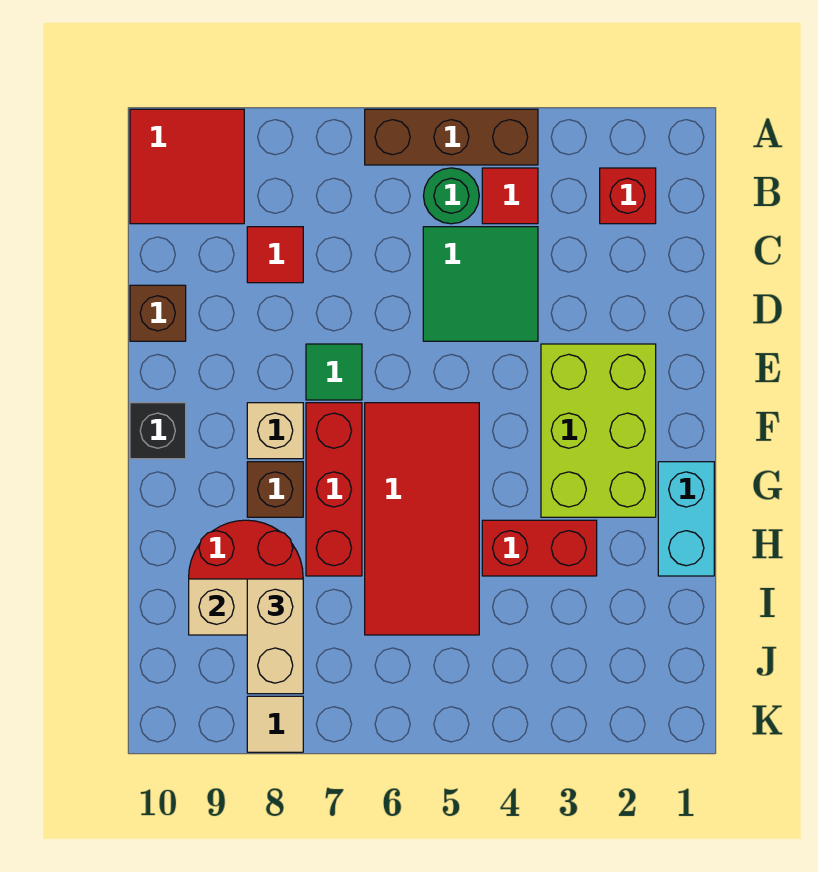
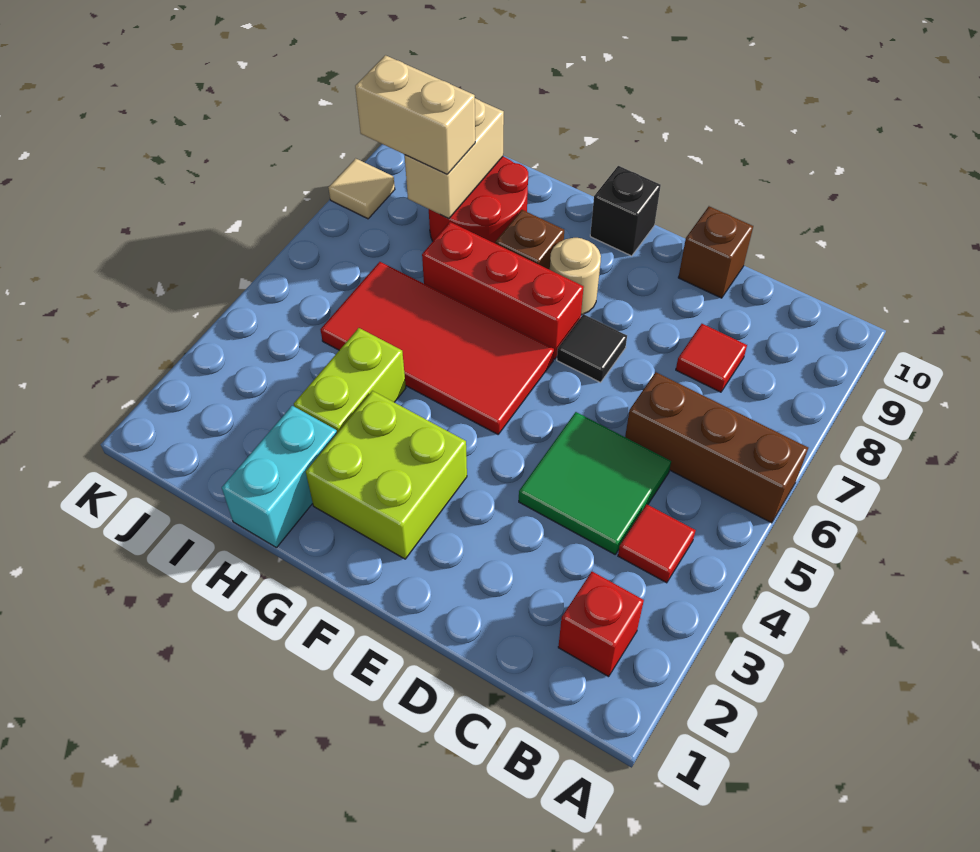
brown 1x3 brick [365,109,538,165] -> brown 1x3 brick turned to [625,372,808,523]
red 2x2 tile [130,109,244,224] -> none
green 1x1 round brick [424,168,479,224] -> none
lime 2x3 brick [541,344,656,517] -> lime 2x2 brick [306,391,467,559]
green 1x1 tile [306,344,362,400] -> black 1x1 tile [557,314,627,382]
tan 1x1 brick [247,403,303,459] -> tan 1x1 round brick [550,238,601,315]
cyan 1x2 brick [658,462,714,576] -> cyan 1x2 brick turned to [222,406,337,548]
red 1x2 brick [482,520,597,576] -> lime 1x2 brick [294,328,406,433]

